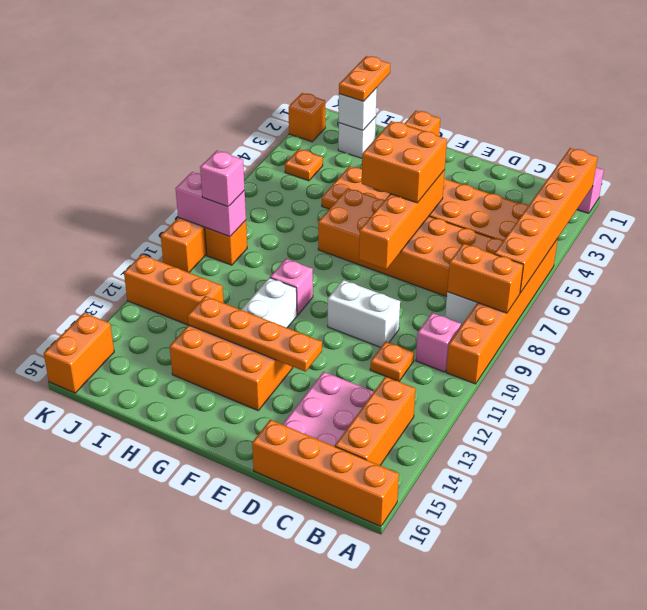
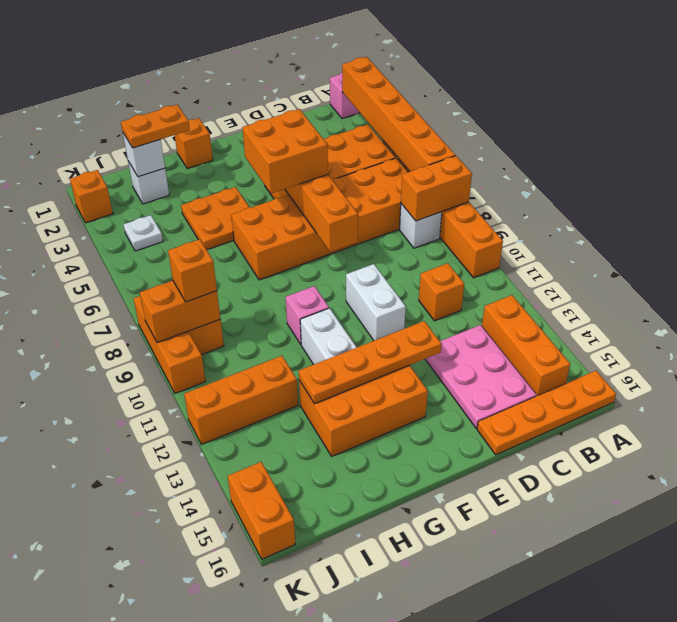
orange 1x4 brick [252,420,399,526] -> orange 1x4 plate [477,371,616,455]
pink 1x1 brick [416,313,461,372] -> none
orange 1x1 plate [370,341,414,381] -> orange 1x1 brick [419,263,464,321]
white 1x2 brick [328,280,400,347] -> white 1x2 brick turned to [346,264,406,341]
orange 1x2 plate [339,56,390,101] -> orange 1x2 plate turned to [121,105,190,148]
orange 1x1 plate [285,149,323,181] -> white 1x1 plate [123,215,163,251]
pink 1x2 brick [175,172,246,236] -> orange 1x2 brick [140,281,220,343]
pink 1x1 brick [200,151,245,207] -> orange 1x1 brick [168,239,217,302]

